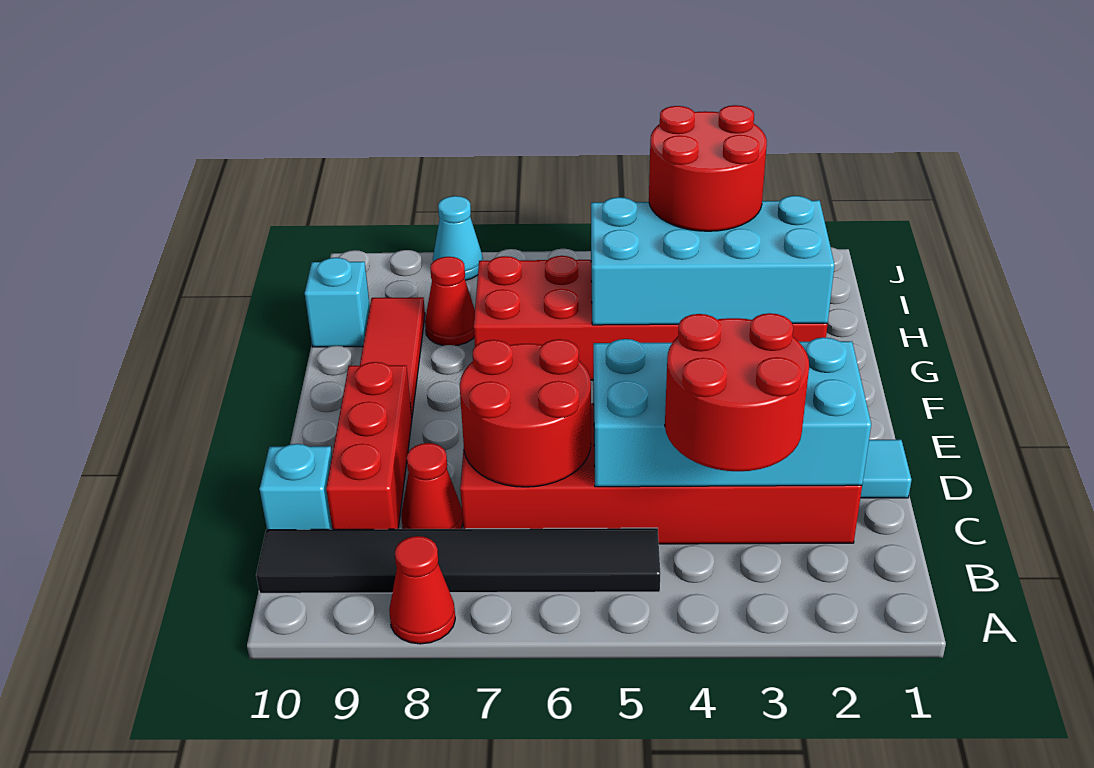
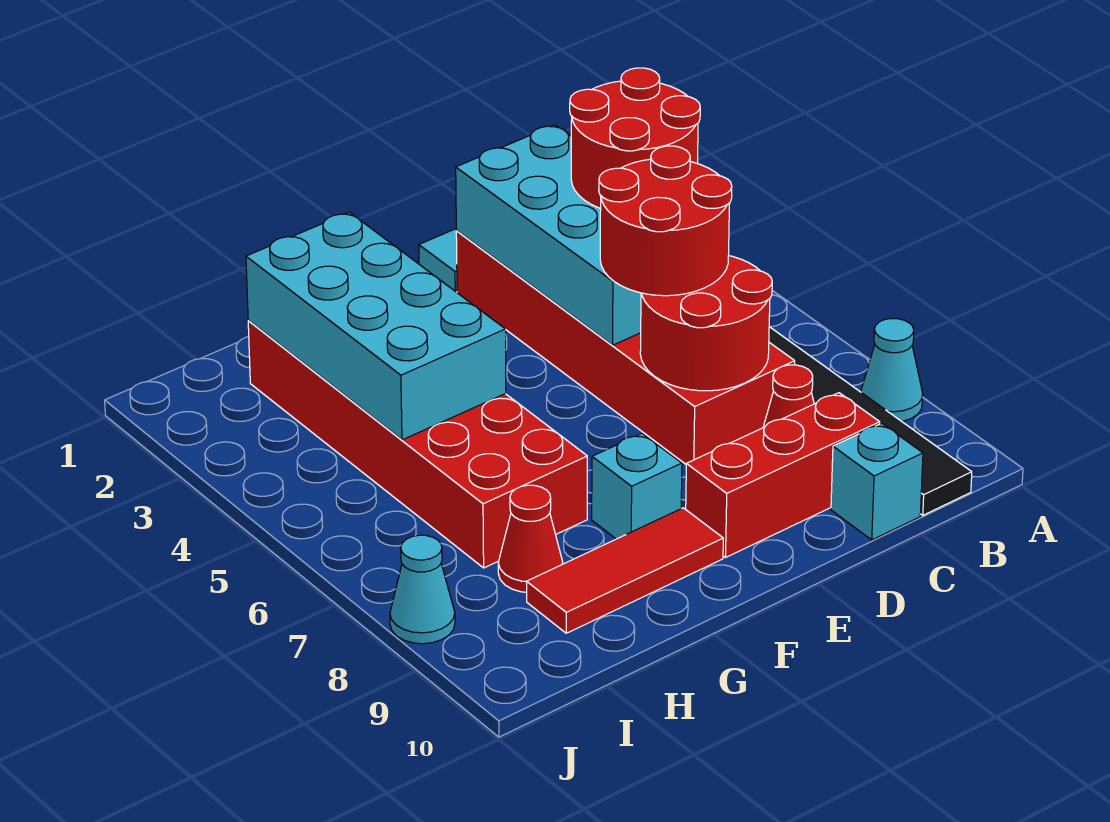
red 1x1 cone [389,536,455,644] -> cyan 1x1 cone [861,319,923,421]
red 2x2 round brick [649,105,767,231] -> red 2x2 round brick moved to [599,146,732,296]
cyan 1x1 brick [305,258,370,347] -> cyan 1x1 brick moved to [592,434,682,539]

